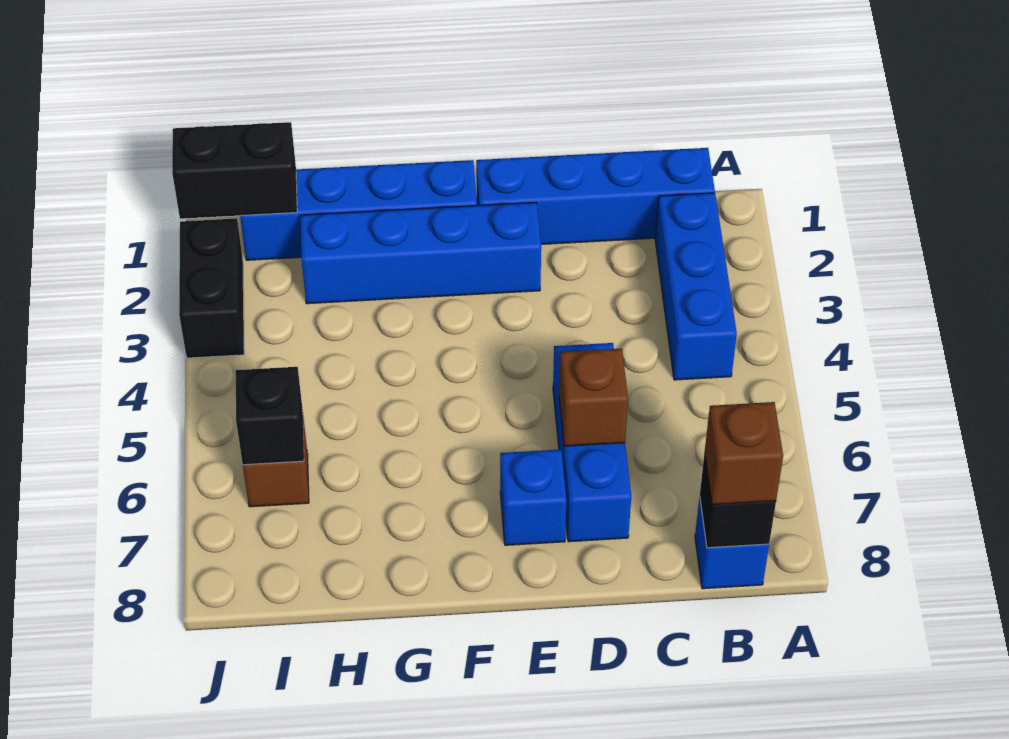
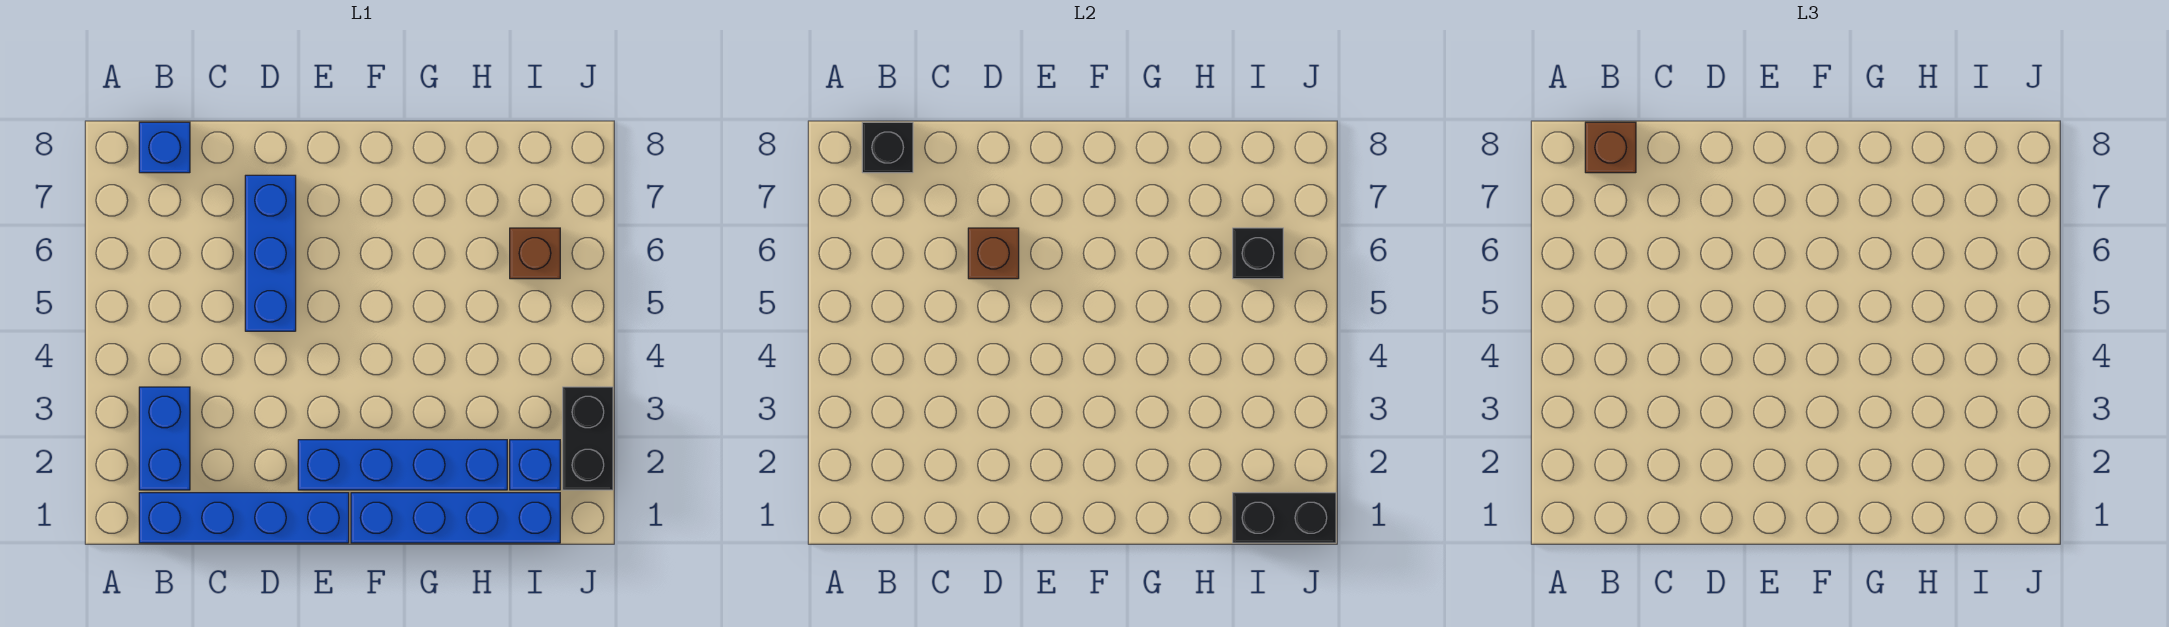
blue 1x3 brick [655,193,737,380] -> blue 1x2 brick [139,387,190,490]
blue 1x1 brick [500,449,566,545] -> blue 1x1 brick moved to [510,440,560,490]

